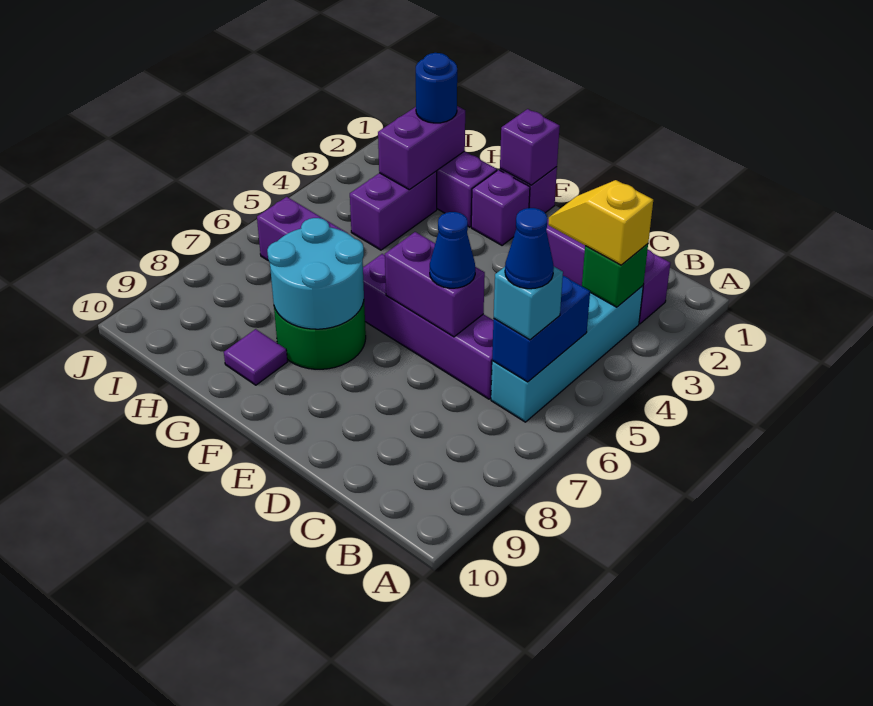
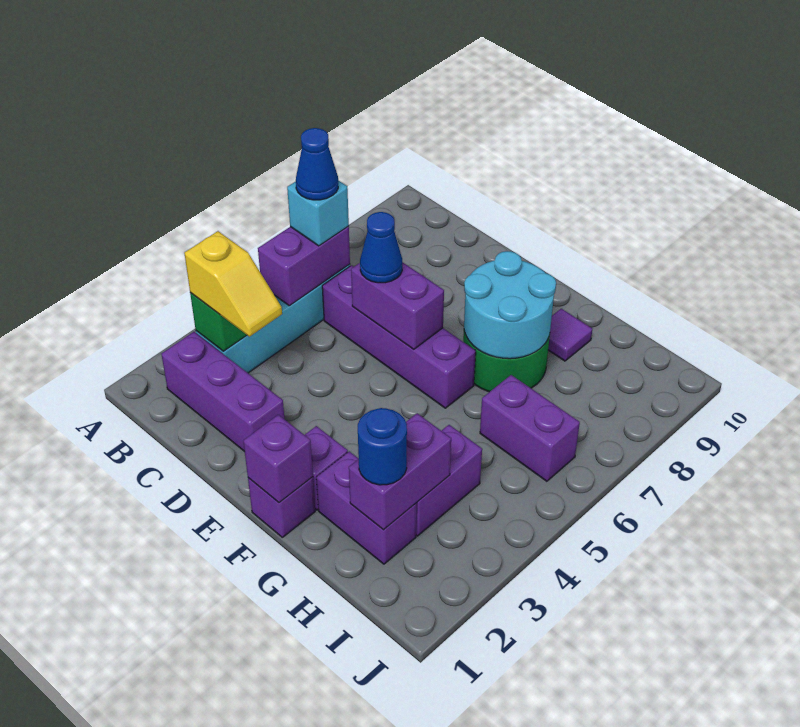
blue 1x2 brick [492,276,590,382] -> purple 1x2 brick [258,226,350,306]

